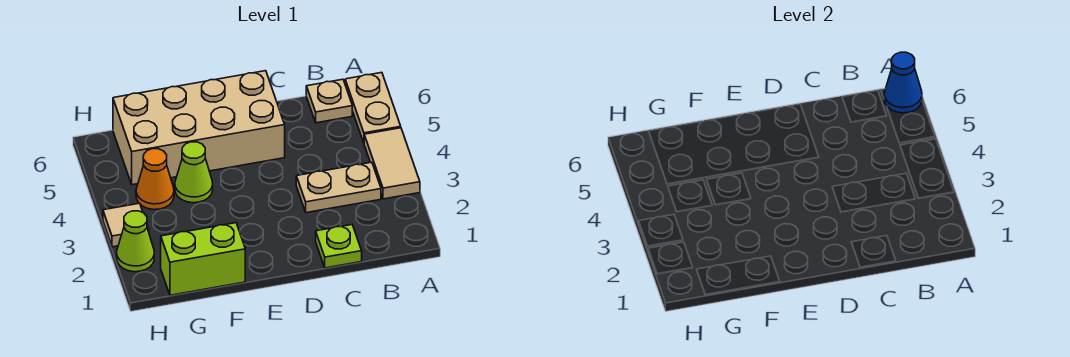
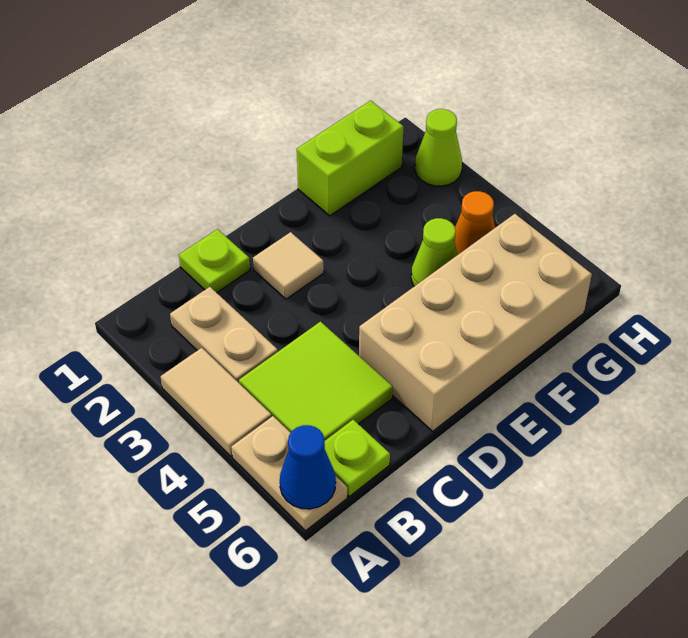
tan 1x2 plate [296,162,381,213] -> tan 1x2 plate turned to [170,287,278,383]
none -> lime 2x2 tile [239,322,393,440]
tan 1x1 plate [306,79,352,123] -> lime 1x1 plate [324,420,390,496]
tan 1x1 tile [103,203,149,247] -> tan 1x1 tile moved to [253,232,324,299]

